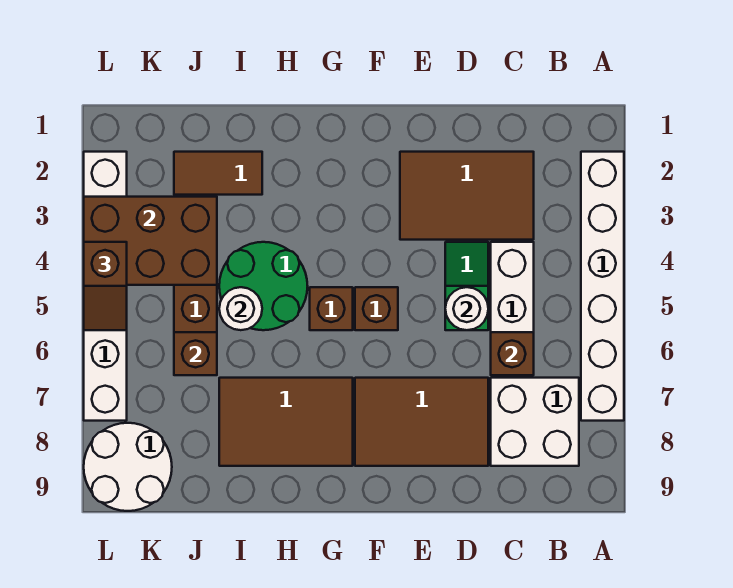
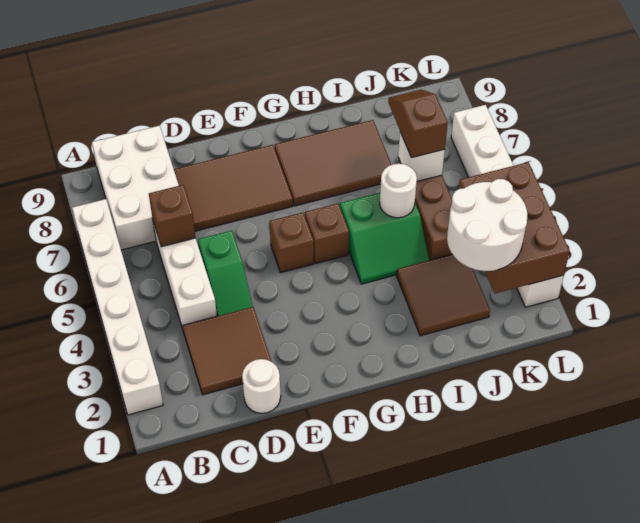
white 2x2 brick [491,378,579,466] -> white 2x3 brick [92,126,179,250]
brown 2x3 tile [400,152,534,240] -> brown 2x2 tile [183,307,272,395]
white 1x1 round brick [445,287,488,330] -> white 1x1 round brick moved to [242,359,281,413]
green 2x2 round brick [219,242,308,330] -> green 2x2 slope [340,193,429,284]
brown 1x2 tile [174,152,262,195] -> brown 2x2 tile [397,254,490,336]
brown 2x3 brick [84,197,217,285] -> brown 2x3 brick turned to [459,162,570,293]
brown 1x1 brick [174,332,217,375] -> white 1x1 brick [398,132,445,181]
white 2x2 round brick [84,423,172,511] -> white 2x2 round brick moved to [447,179,527,271]
brown 1x2 slope [84,242,127,330] -> brown 1x2 slope moved to [388,90,448,158]

